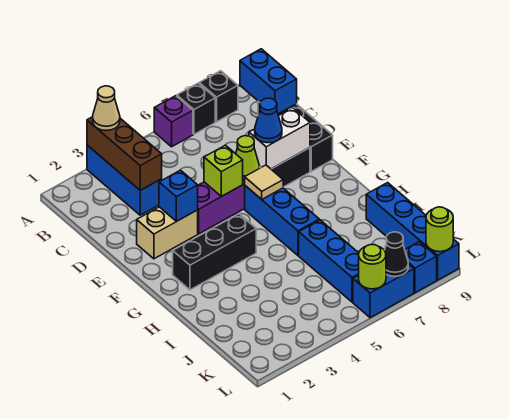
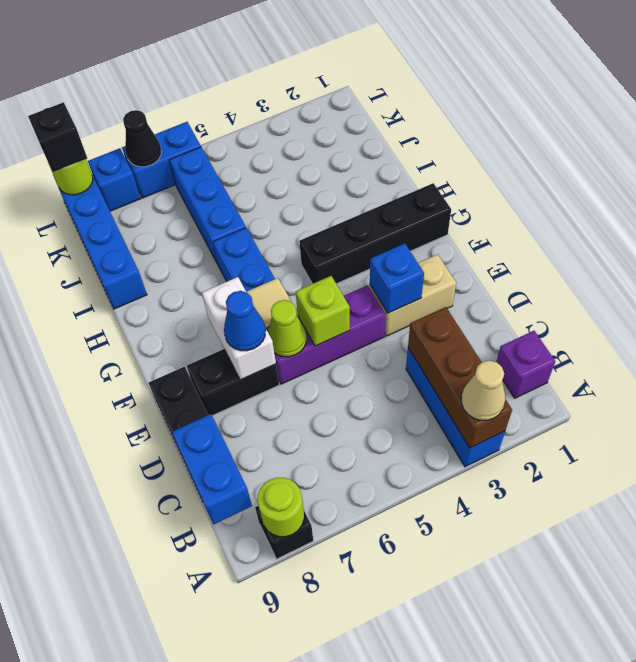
purple 1x1 brick [154,96,193,147] -> purple 1x1 brick moved to [496,331,555,398]
black 1x1 brick [177,83,215,134] -> black 1x1 brick moved to [28,102,87,172]
white 1x2 brick [249,108,310,169] -> white 1x2 brick turned to [202,277,276,380]
black 1x3 brick [173,214,256,290] -> black 1x4 brick [299,183,451,284]
lime 1x1 round brick [359,244,386,289] -> lime 1x1 round brick moved to [257,478,304,537]

